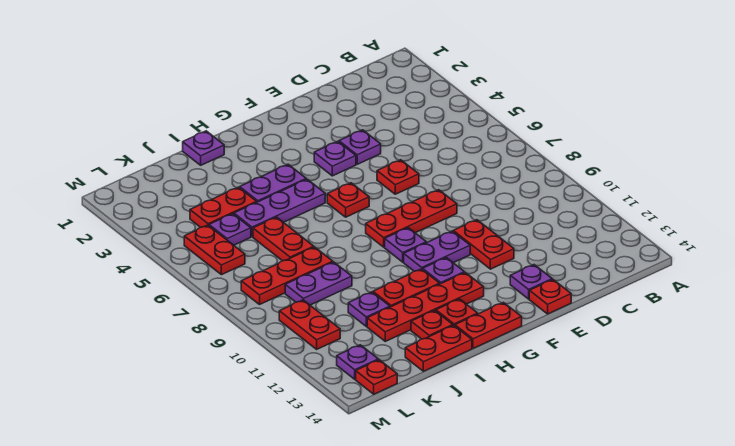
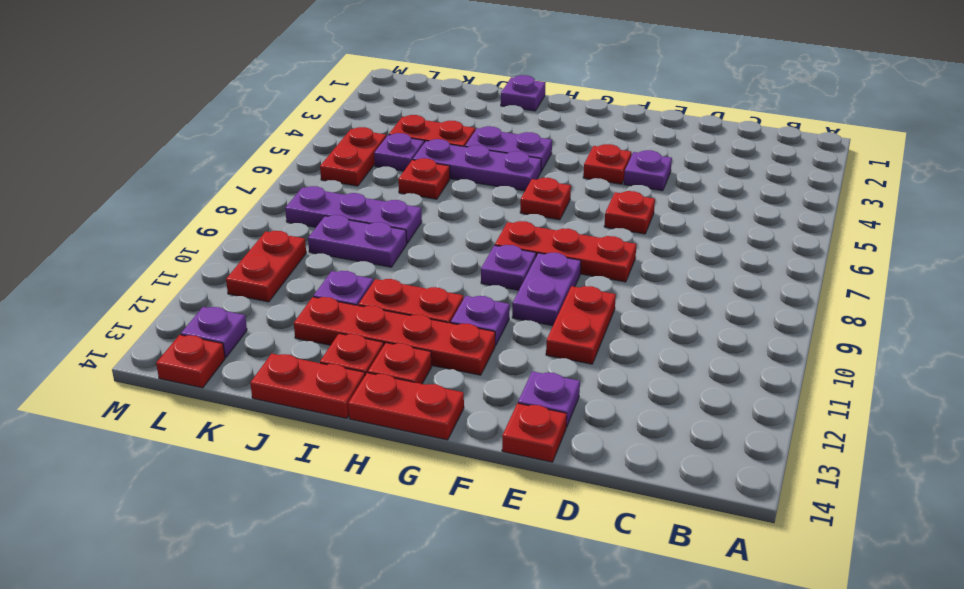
purple 1x1 plate [314,141,356,176] -> red 1x1 plate [583,144,631,184]
purple 1x2 plate [404,231,470,271] -> purple 1x2 plate turned to [512,253,581,326]
red 1x2 plate [253,217,314,261] -> red 1x1 plate [398,158,450,199]
red 1x3 plate [241,247,333,304] -> purple 1x3 plate [285,186,422,243]

